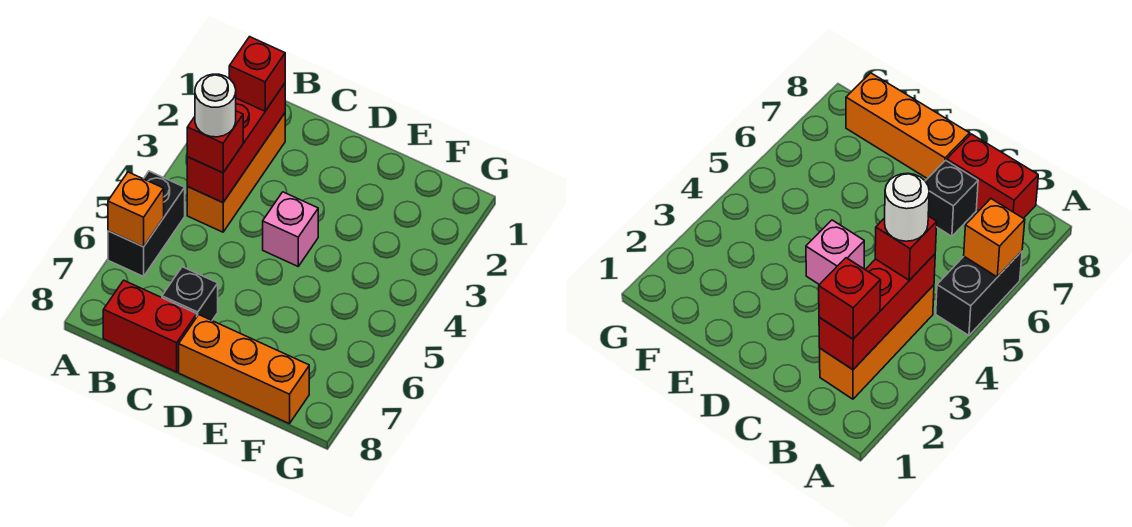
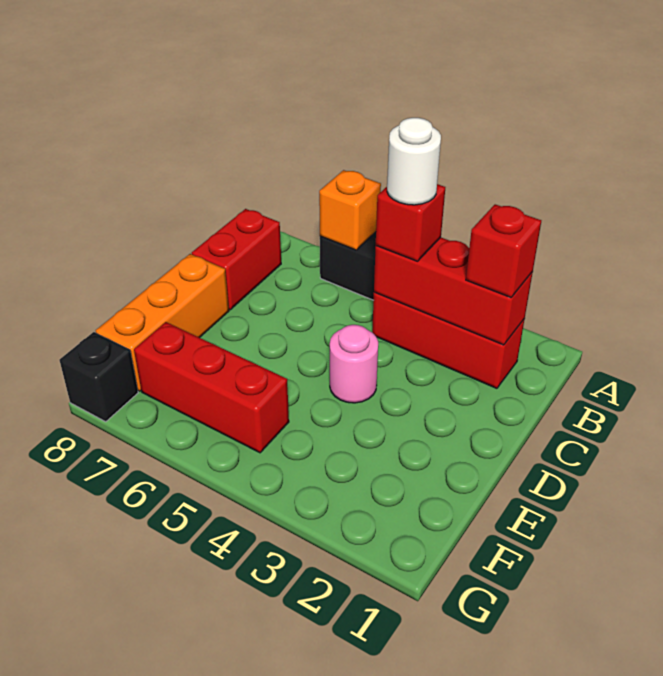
orange 1x3 brick [187,113,285,232] -> red 1x3 brick [372,292,524,388]
black 1x1 brick [162,267,218,320] -> black 1x1 brick moved to [59,332,138,422]
pink 1x1 brick [263,192,318,266] -> pink 1x1 round brick [330,325,378,403]
none -> red 1x3 brick [134,322,289,453]

